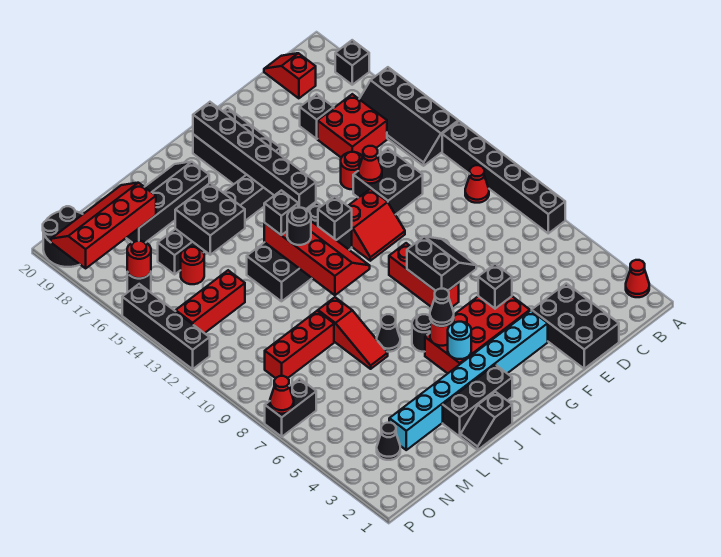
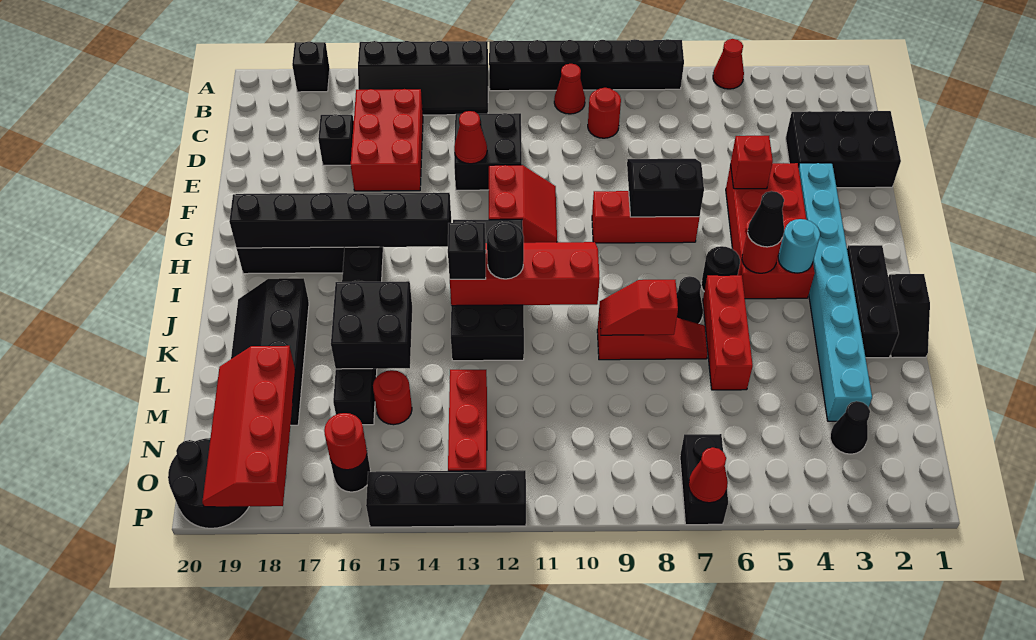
red 1x1 cone [626,260,649,297] -> red 1x1 cone moved to [713,39,744,89]
red 2x2 brick [318,94,387,158] -> red 2x3 brick [351,89,423,191]
red 1x2 slope [264,53,316,98] -> red 1x2 slope moved to [599,280,678,335]
red 1x1 round brick [341,152,363,189] -> red 1x1 round brick moved to [588,88,621,138]
black 1x1 brick [478,264,512,309] -> red 1x1 brick [731,136,773,189]
black 1x1 brick [318,196,352,240] -> none
red 1x3 brick [265,311,334,378] -> red 1x3 brick moved to [703,275,753,390]

